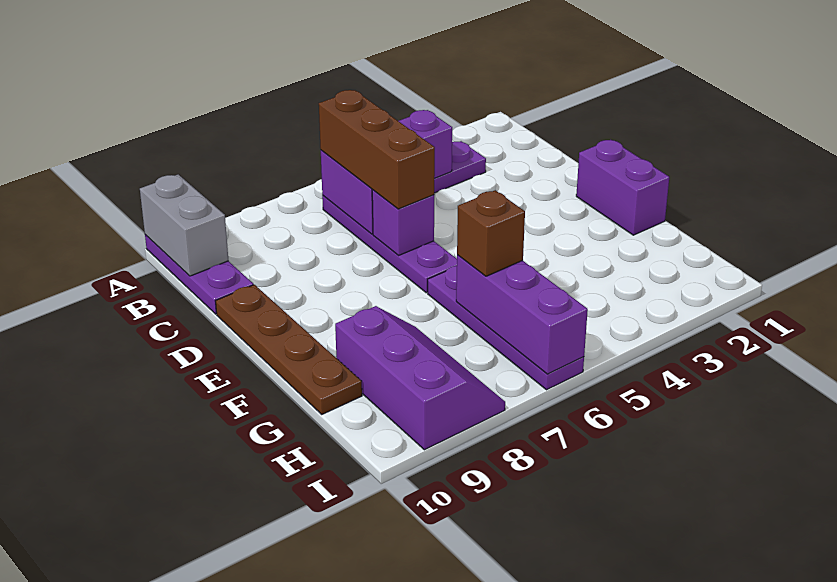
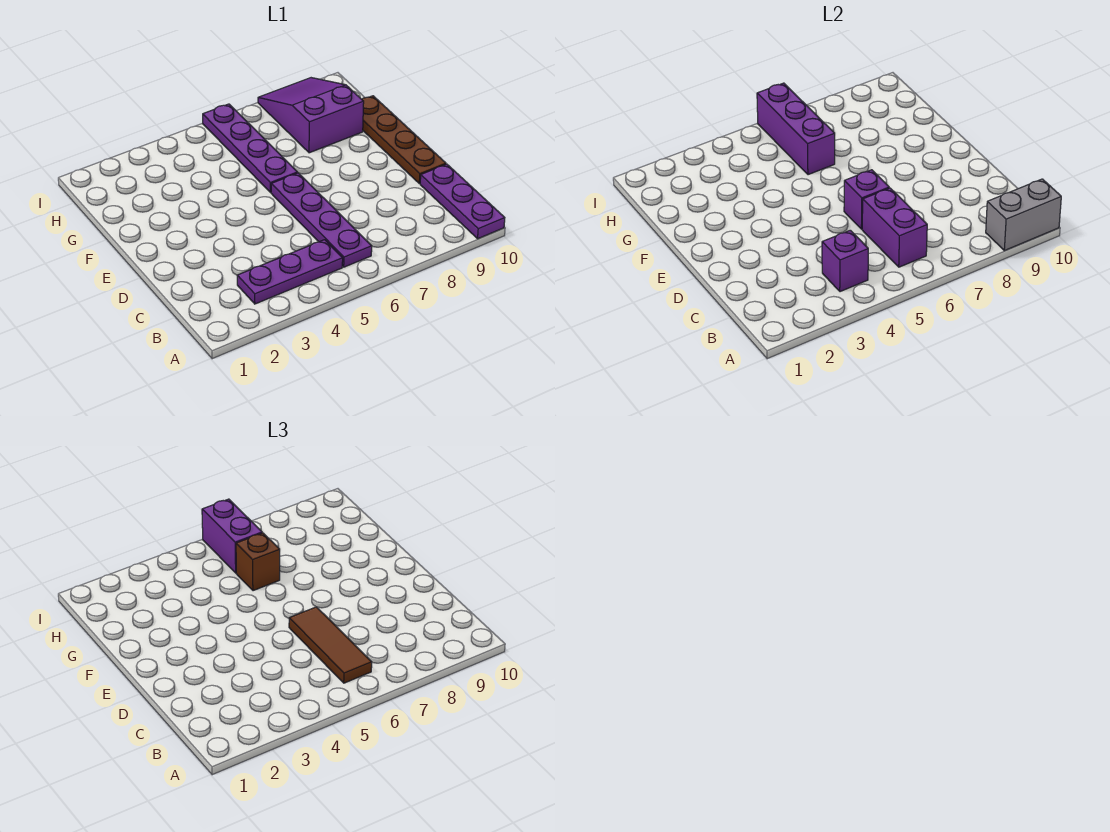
grey 1x2 brick [140,174,228,276] -> grey 1x2 brick turned to [986,179,1061,251]
brown 1x3 brick [319,90,435,209] -> brown 1x3 tile [289,607,372,683]
purple 1x2 brick [576,140,669,235] -> purple 1x2 brick moved to [202,499,262,573]
purple 2x3 slope [335,306,505,450] -> purple 2x3 slope turned to [258,78,364,153]

